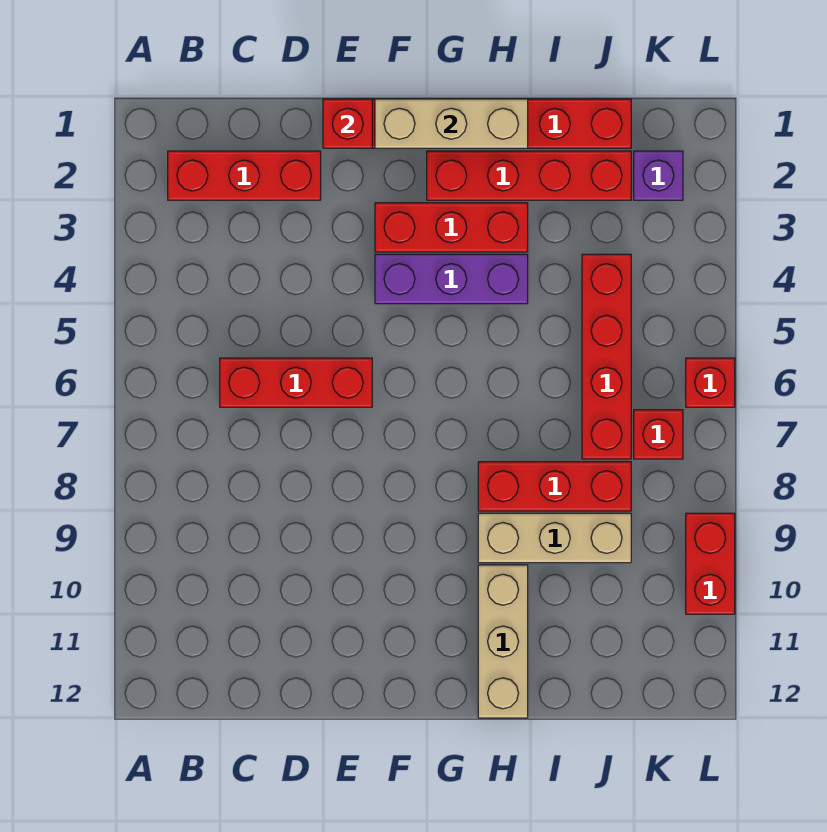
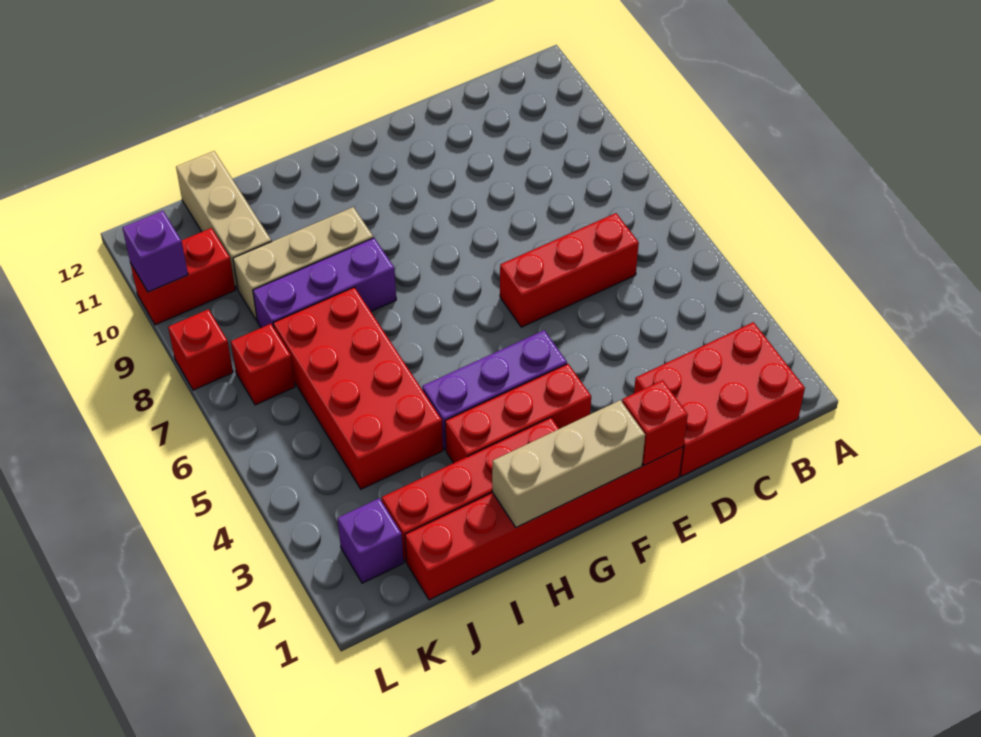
red 1x3 brick [168,151,321,200] -> red 2x3 brick [634,322,805,476]
red 1x3 brick [478,462,631,511] -> purple 1x3 brick [253,238,396,328]
tan 1x3 brick [478,565,528,718] -> tan 1x3 brick moved to [176,151,272,289]
red 1x4 brick [582,254,631,459] -> red 2x4 brick [273,287,443,489]
red 1x1 brick [686,358,735,407] -> red 1x1 brick moved to [168,309,233,390]
red 1x2 brick [686,513,735,614] -> red 1x2 brick turned to [130,228,235,325]
none -> purple 1x1 brick [123,211,188,292]

